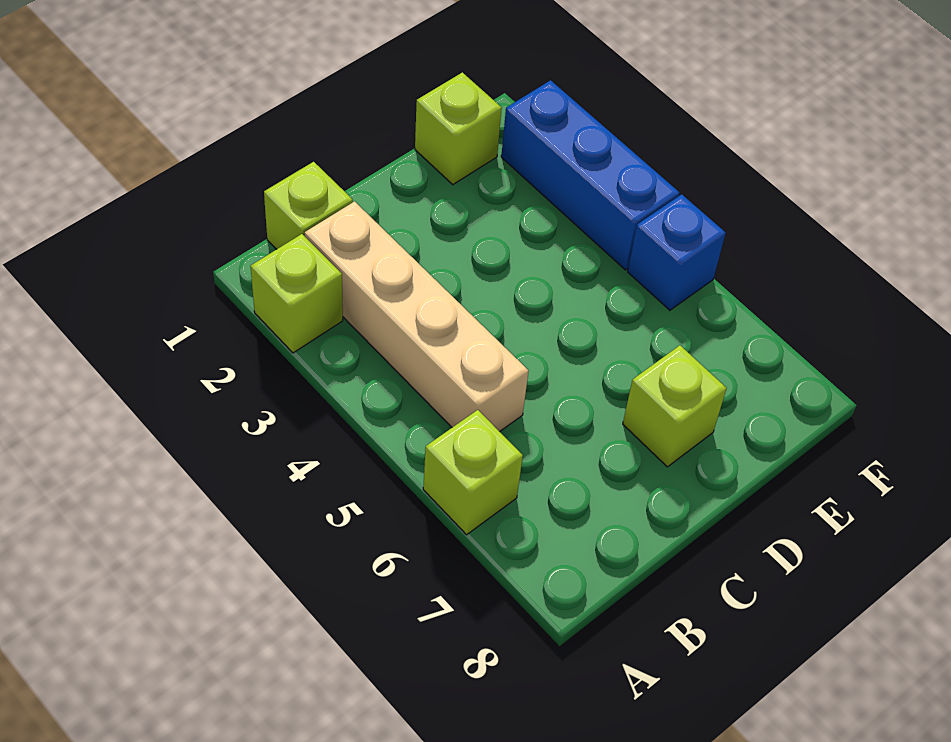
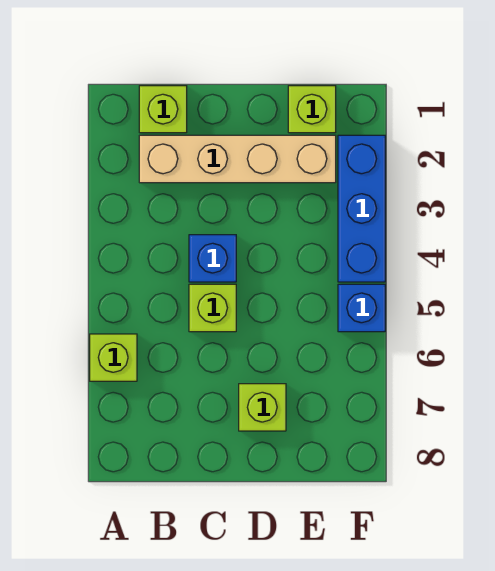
lime 1x1 brick [251,234,343,353] -> lime 1x1 brick moved to [189,284,236,332]
tan 1x4 brick [305,201,528,432] -> tan 1x4 brick turned to [139,135,336,183]
none -> blue 1x1 brick [189,235,236,282]

